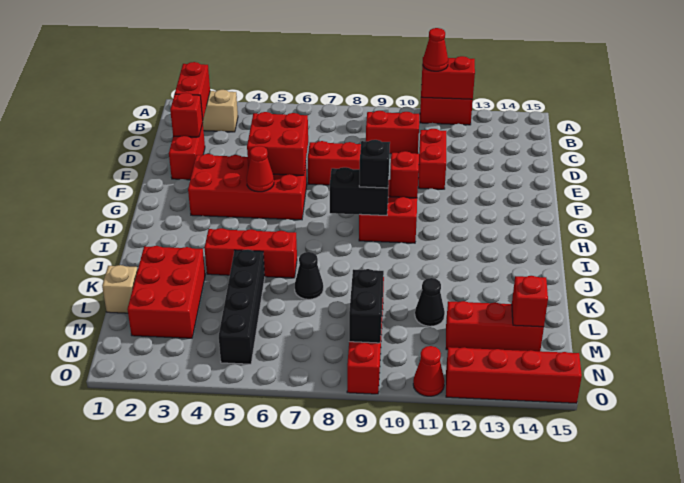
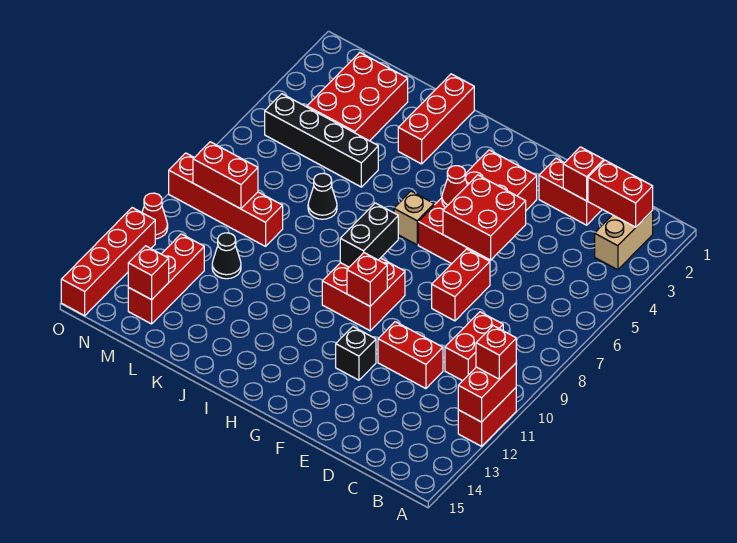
red 1x1 cone [423,28,448,71] -> red 1x1 brick [476,326,516,380]
black 1x1 brick [359,140,390,188] -> black 1x1 brick moved to [336,327,376,380]
red 1x3 brick [204,228,297,278] -> red 1x3 brick moved to [398,74,474,164]
red 2x3 brick [127,246,205,338] -> red 2x3 brick turned to [307,52,408,141]
tan 1x1 brick [102,265,138,313] -> tan 1x1 brick moved to [394,191,434,245]
black 1x2 brick [349,269,384,343] -> red 1x2 brick [193,142,258,209]

